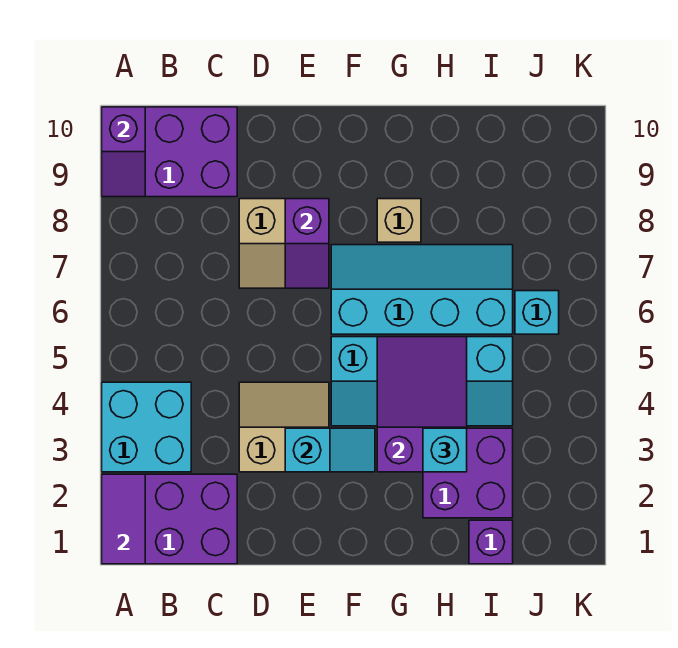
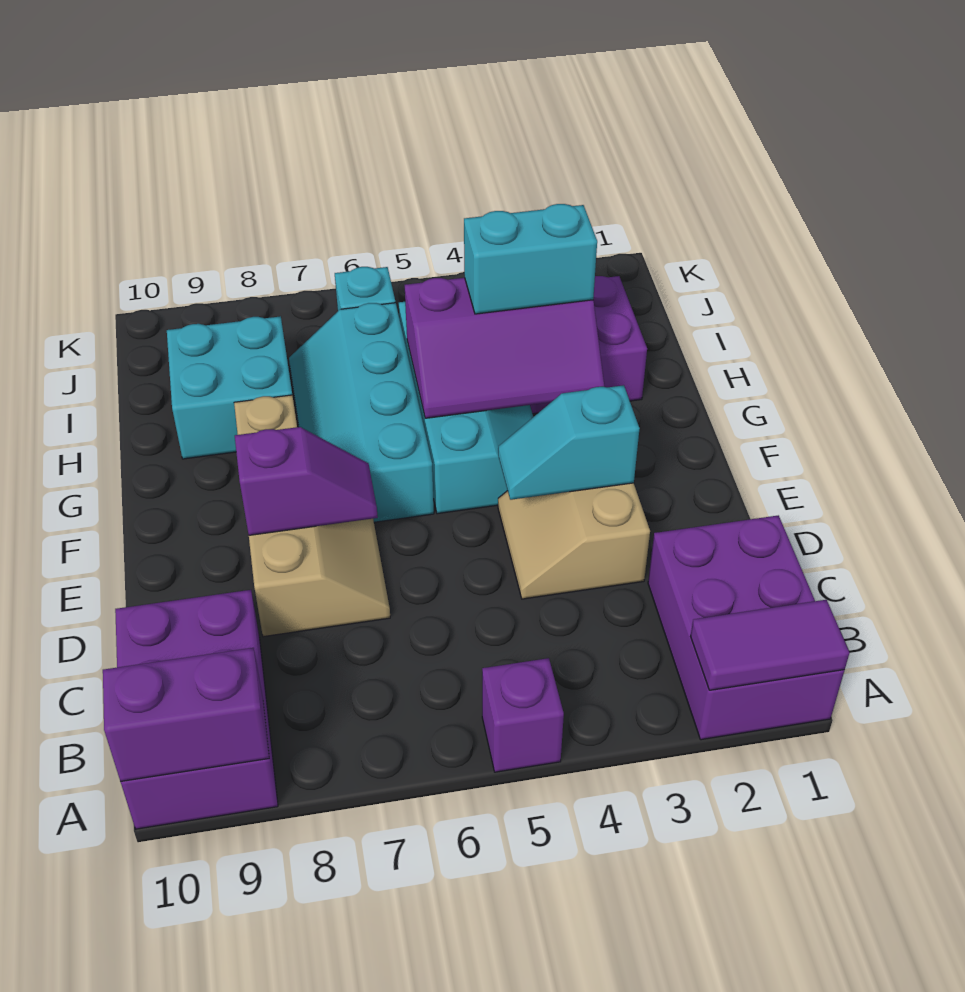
cyan 2x2 brick [102,382,191,472] -> cyan 2x2 brick moved to [167,316,292,459]
purple 1x2 slope [102,107,145,197] -> purple 1x2 brick [103,648,269,781]
cyan 1x2 slope [285,428,375,472] -> cyan 1x2 slope turned to [498,385,640,500]
purple 2x3 slope [377,337,467,472] -> purple 2x3 slope turned to [405,278,604,418]
cyan 1x1 brick [423,428,467,472] -> cyan 1x2 brick [464,204,597,314]
purple 1x1 brick [469,520,513,564] -> purple 1x1 brick moved to [482,658,564,772]

